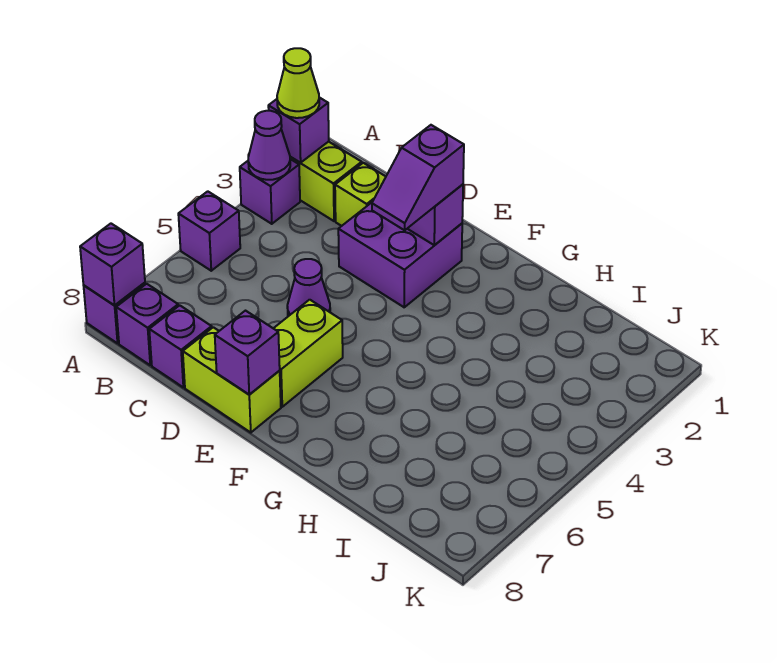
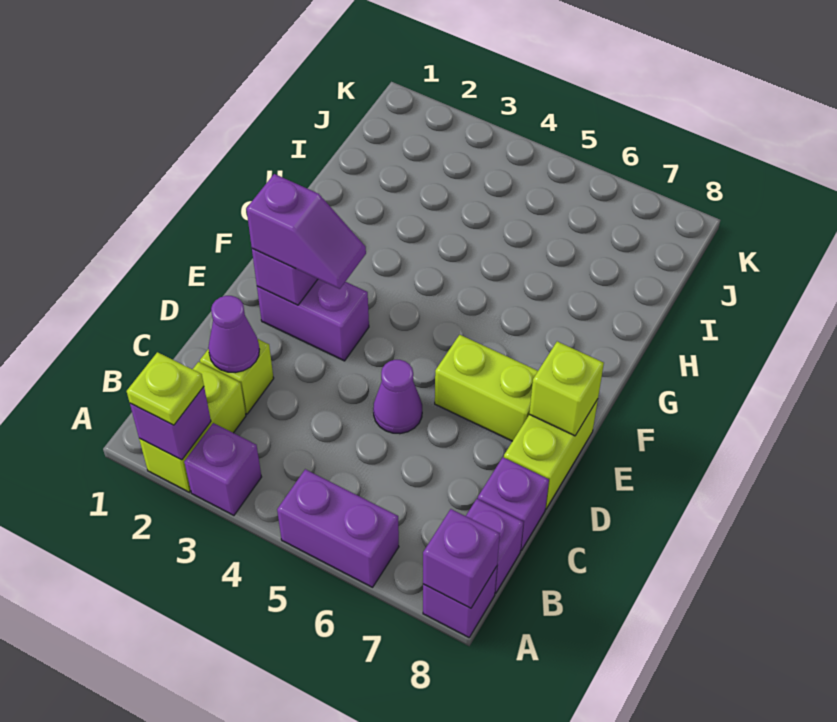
lime 1x1 cone [277,48,319,118] -> lime 1x1 plate [127,352,204,425]
purple 1x1 cone [248,111,290,180] -> purple 1x1 cone moved to [208,296,259,373]
purple 1x1 brick [178,191,240,271] -> purple 1x2 brick [277,469,399,587]
purple 2x2 brick [338,203,462,307] -> purple 1x2 brick [257,279,369,361]
purple 1x1 brick [215,311,280,395] -> lime 1x1 brick [529,341,604,436]

